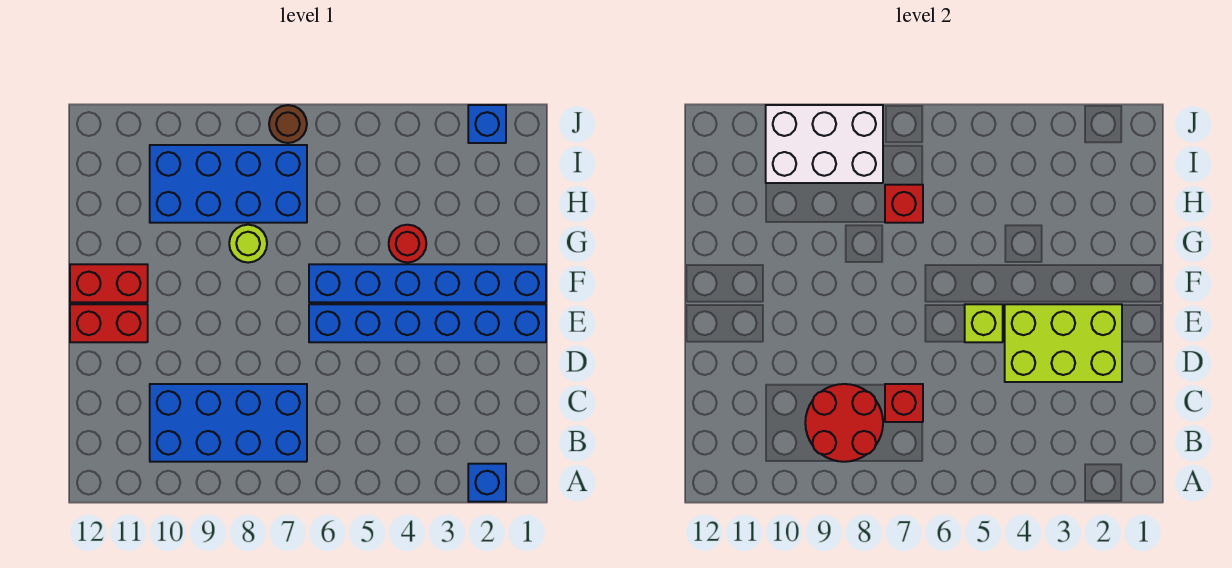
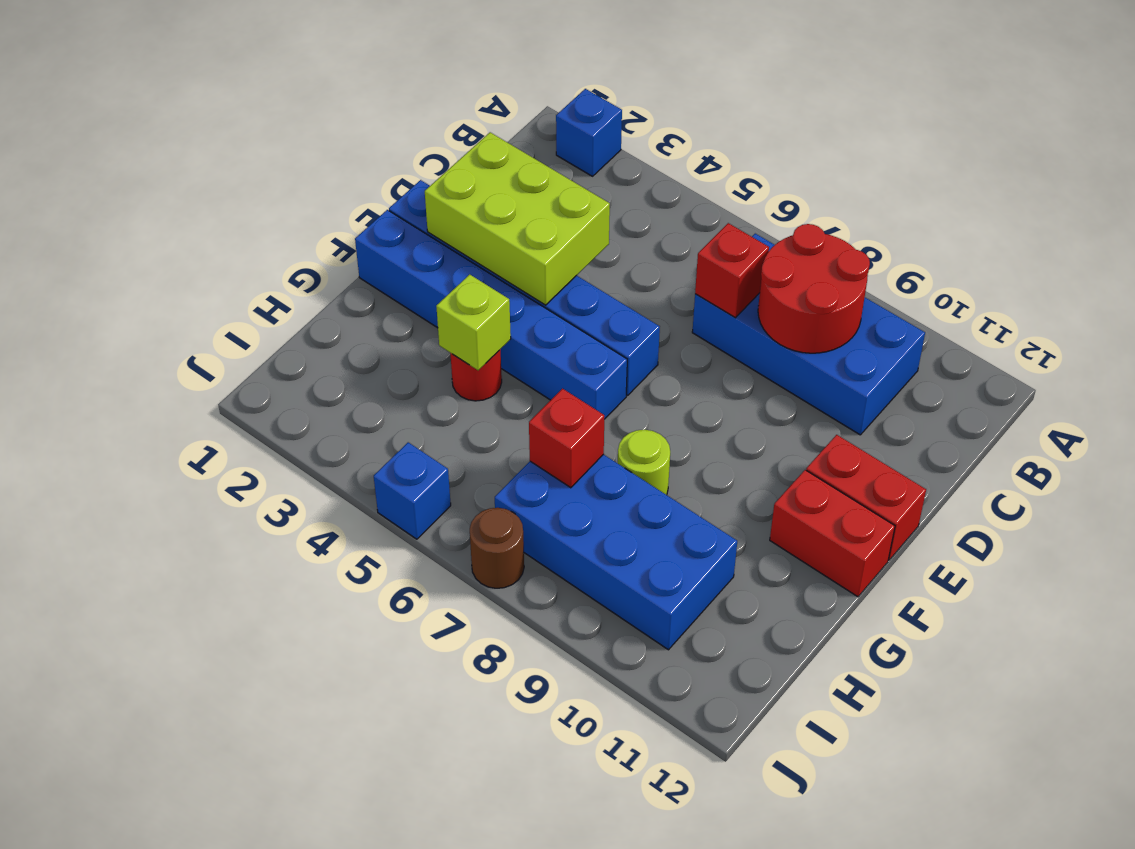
lime 1x1 brick [965,304,1003,342] -> lime 1x1 brick moved to [436,275,511,370]
white 2x3 brick [766,105,883,183] -> none
blue 1x1 brick [468,105,506,143] -> blue 1x1 brick moved to [374,442,451,539]

